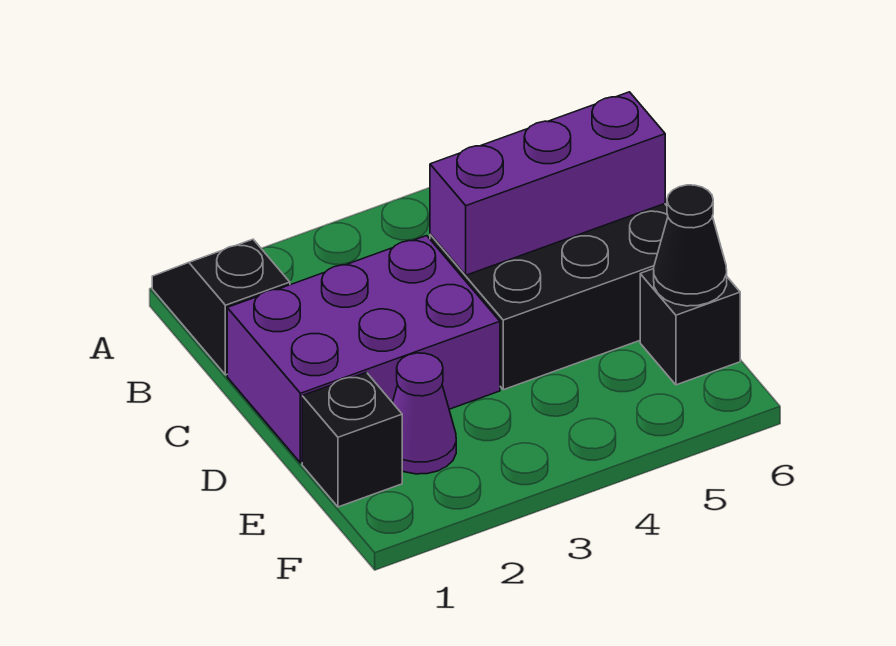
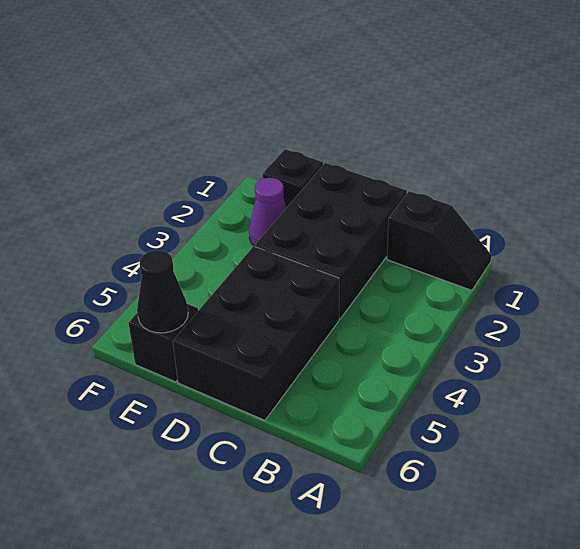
purple 2x3 brick [227,236,500,463] -> black 2x3 brick [255,163,407,319]
purple 1x3 brick [430,92,665,275] -> none

